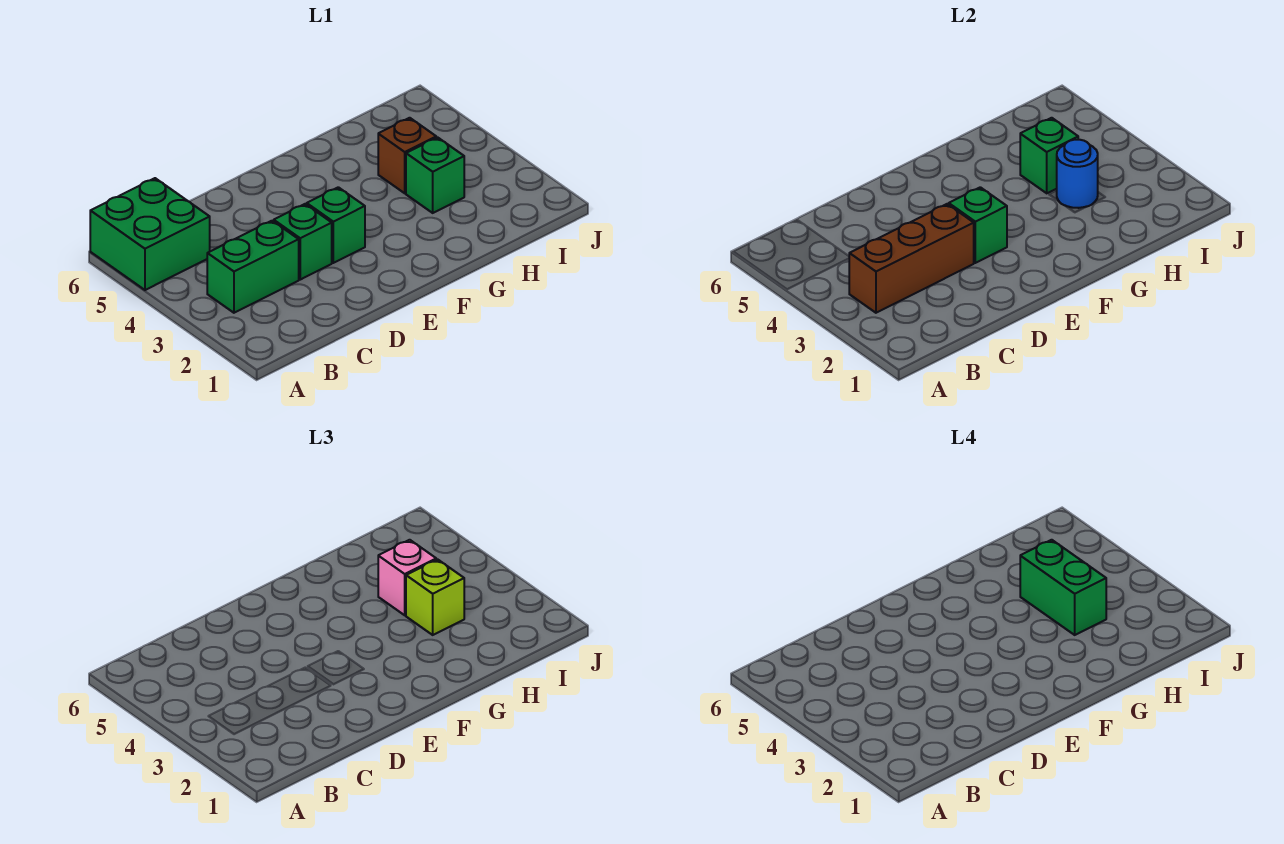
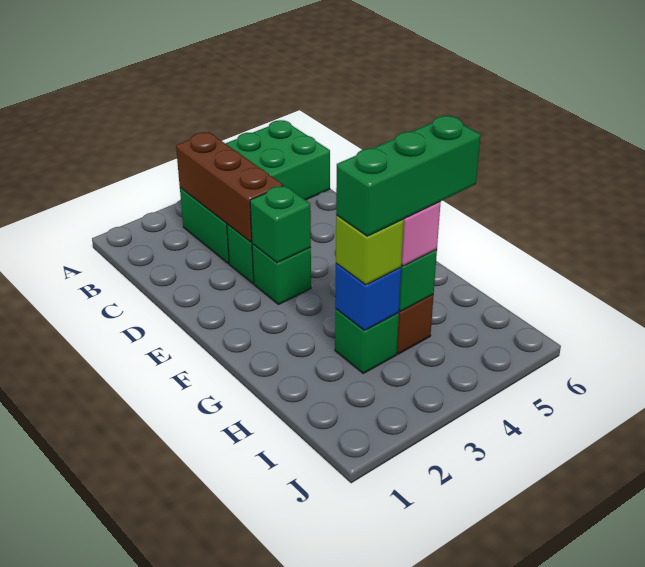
blue 1x1 round brick [1057,140,1098,208] -> blue 1x1 brick [335,263,401,331]
green 1x2 brick [1020,540,1106,635] -> green 1x3 brick [336,116,481,236]

